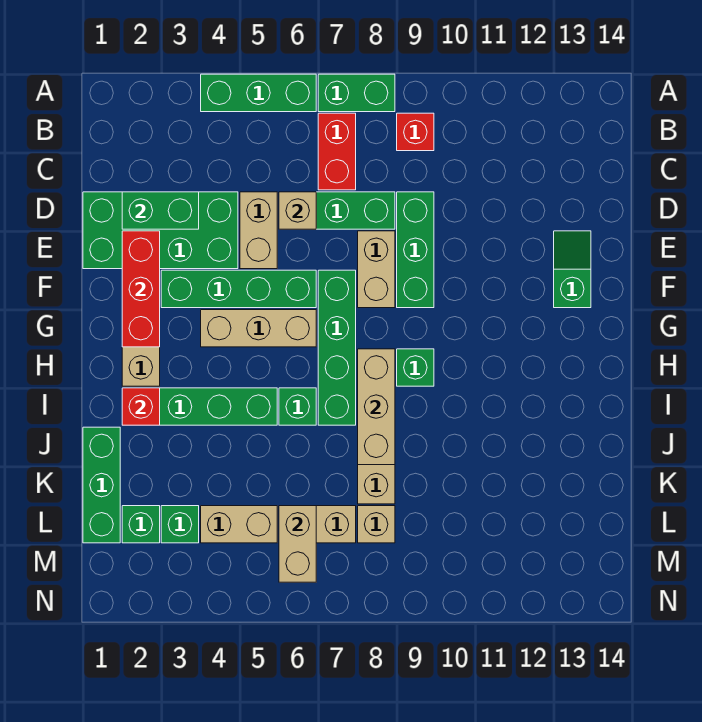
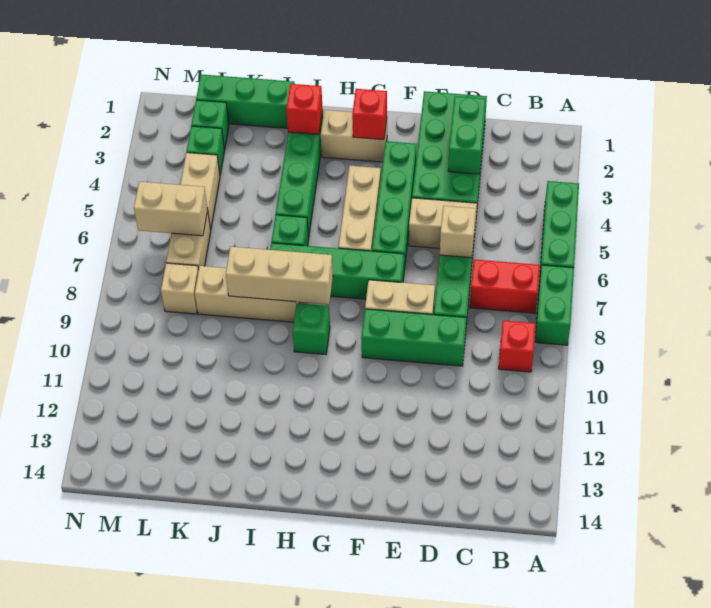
red 1x3 brick [122,231,160,347] -> red 1x1 brick [352,89,387,140]
green 1x2 slope [554,231,591,308] -> none

